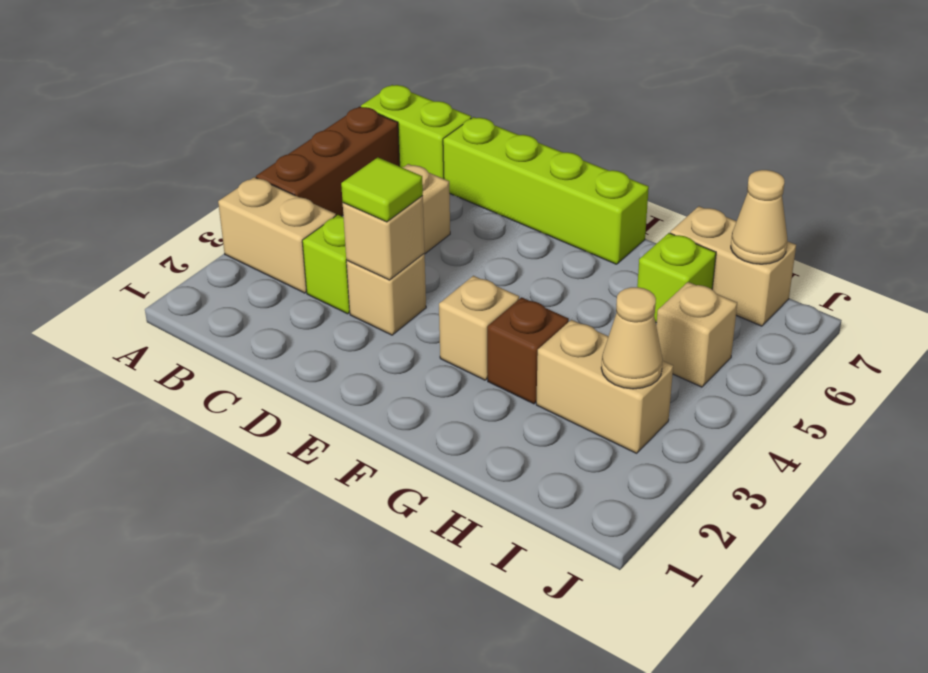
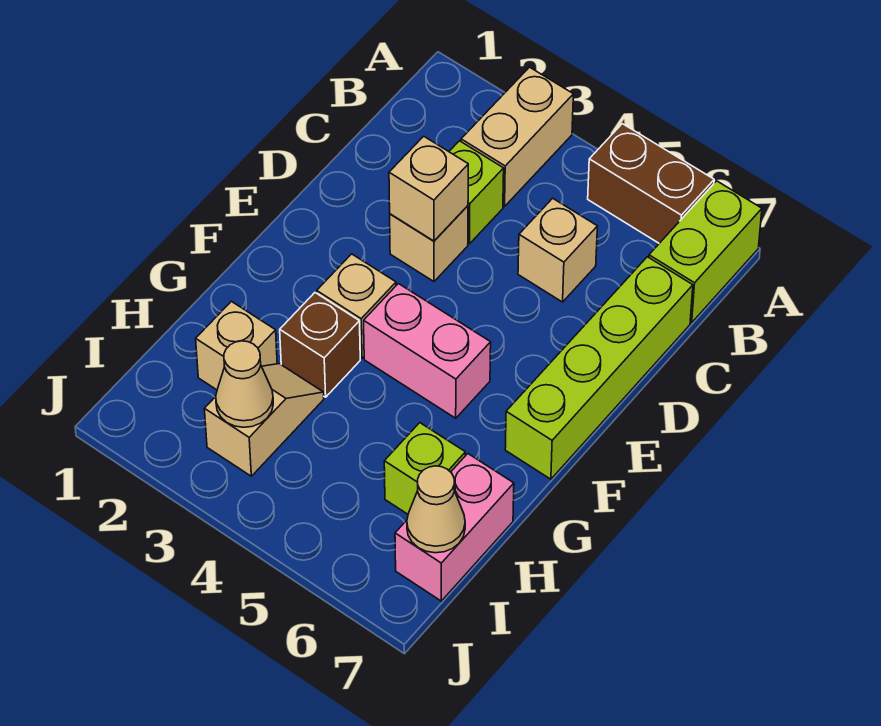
brown 1x3 brick [256,107,400,216] -> brown 1x2 brick [588,124,714,243]
lime 1x1 tile [341,157,423,222] -> none
none -> pink 1x2 brick [364,284,491,418]
tan 1x2 brick [536,320,673,453] -> tan 1x2 slope [205,364,324,476]
tan 1x2 brick [670,206,796,326] -> pink 1x2 brick [395,454,514,601]
tan 1x1 brick [656,282,737,387] -> tan 1x1 brick moved to [196,301,277,390]

